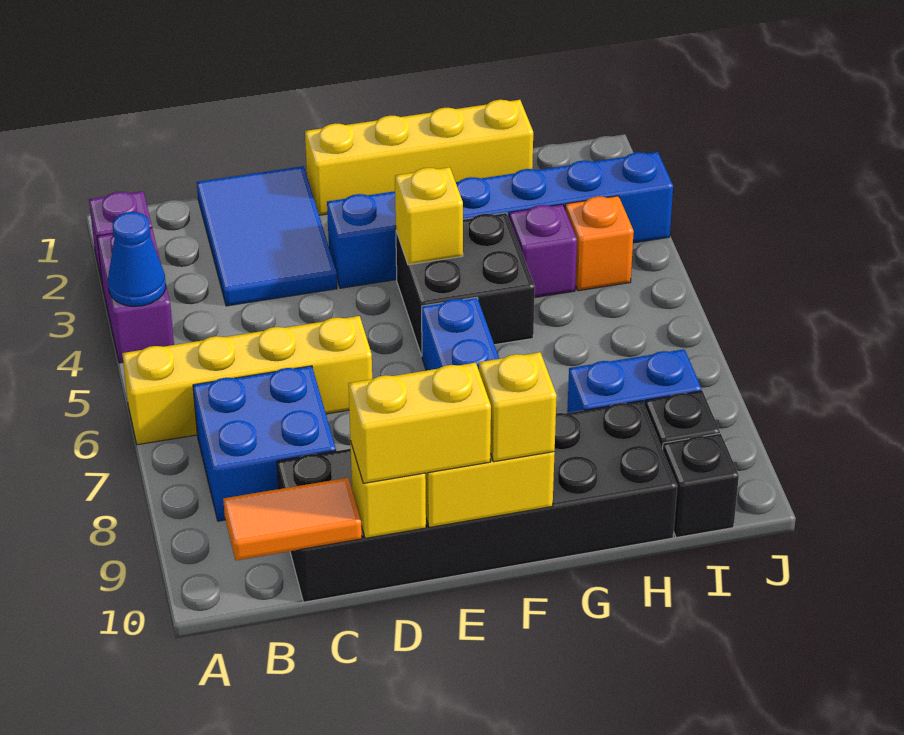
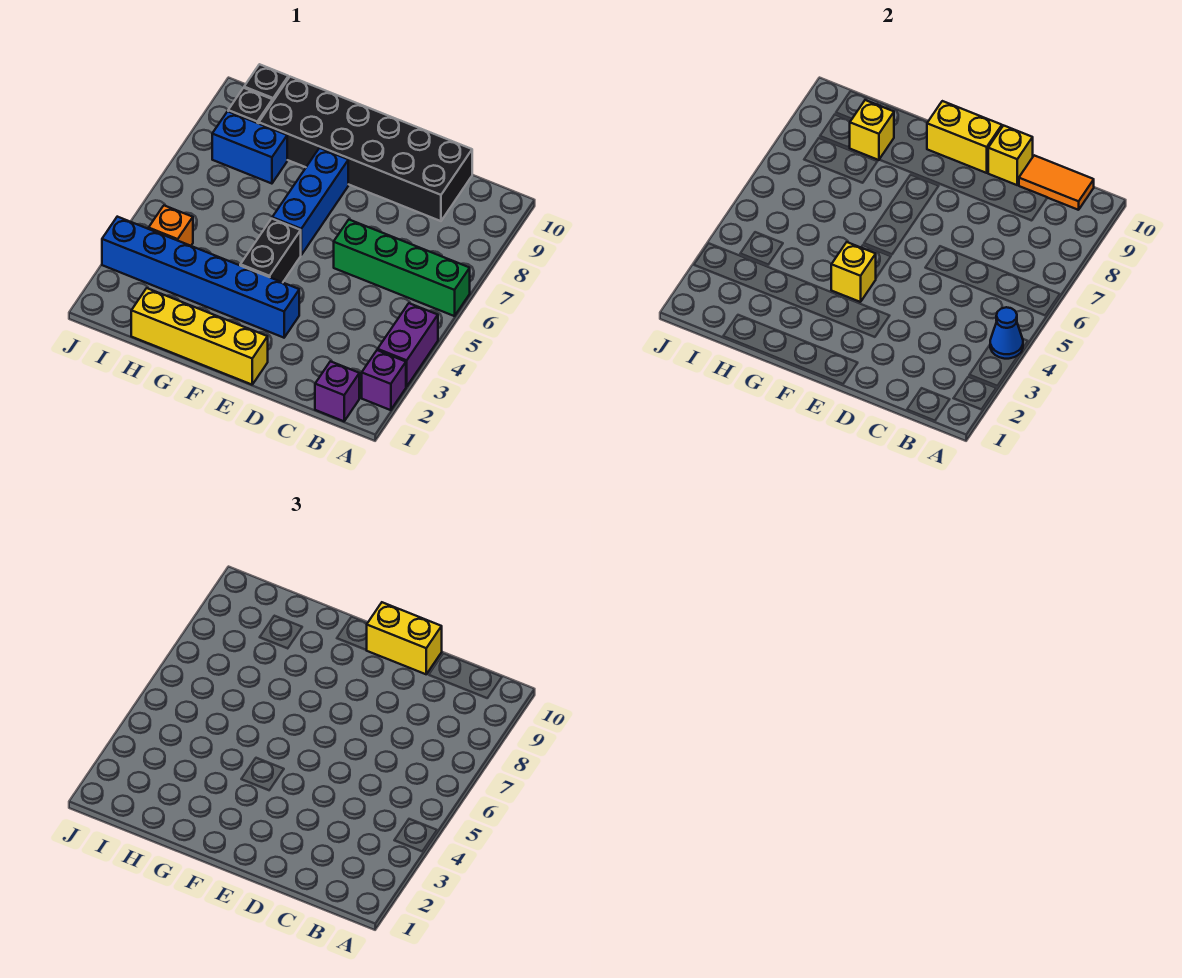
yellow 1x4 brick [122,316,372,445] -> green 1x4 brick [334,220,470,316]
blue 2x2 brick [193,366,336,521] -> none
blue 2x3 tile [197,166,337,306] -> none
black 2x2 brick [396,213,535,356] -> black 1x2 brick [240,219,301,282]
yellow 1x1 brick [479,352,557,462] -> yellow 1x1 brick moved to [849,100,894,160]
purple 1x1 brick [509,204,577,297] -> purple 1x1 brick moved to [315,361,359,421]

